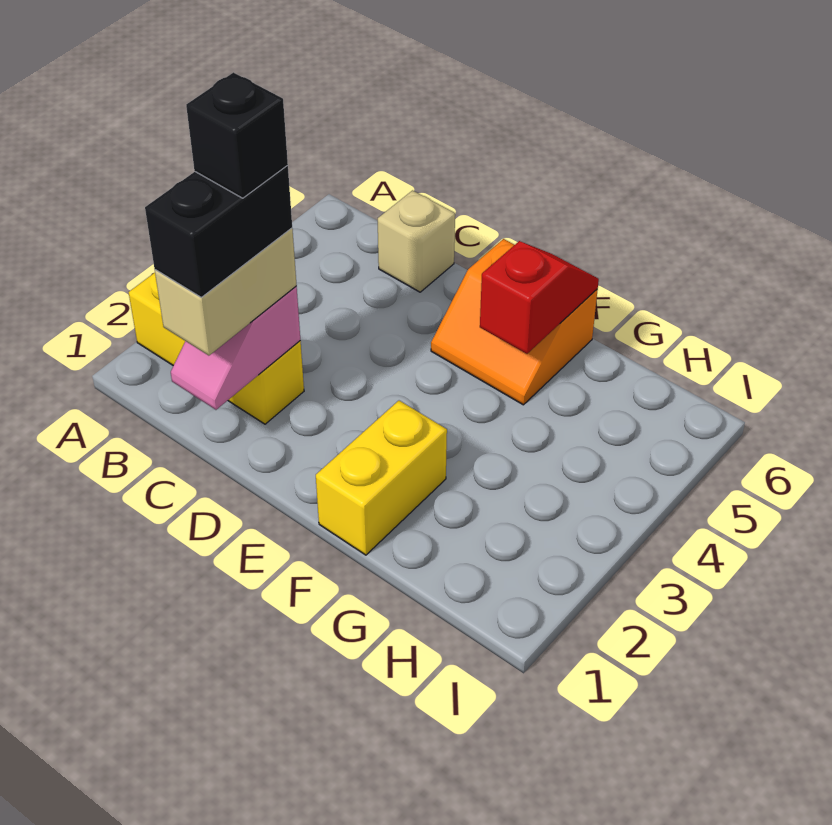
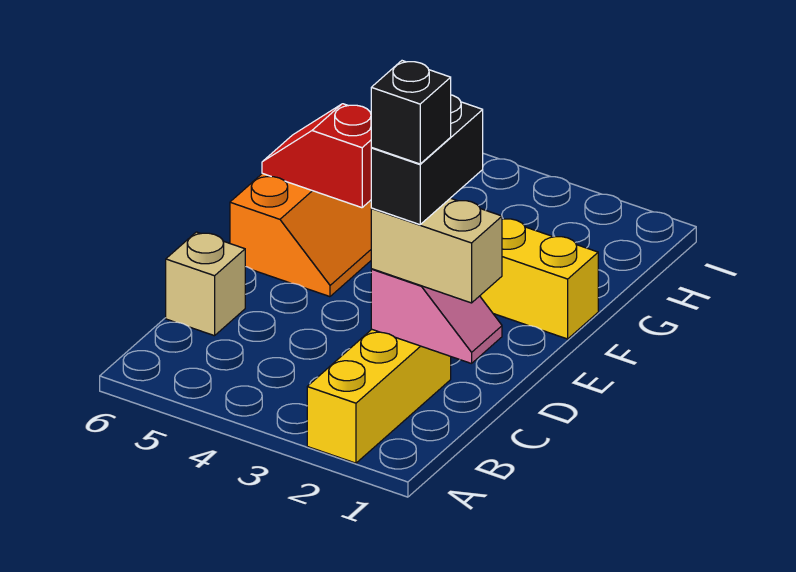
black 1x2 brick [145,165,292,297] -> black 1x2 brick turned to [371,95,483,225]

